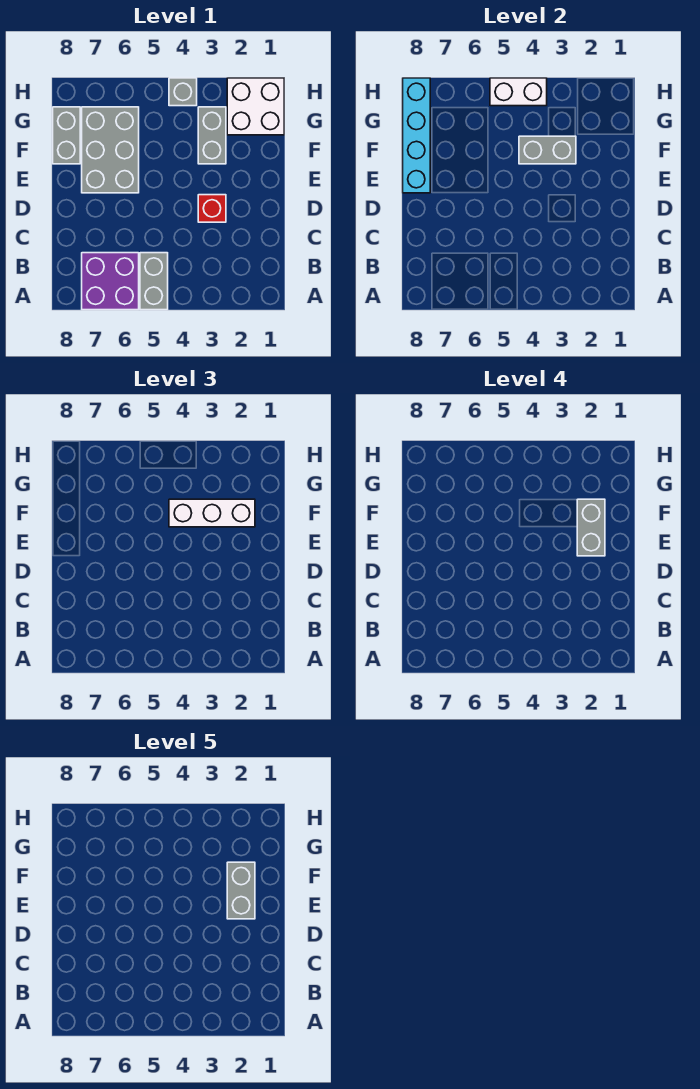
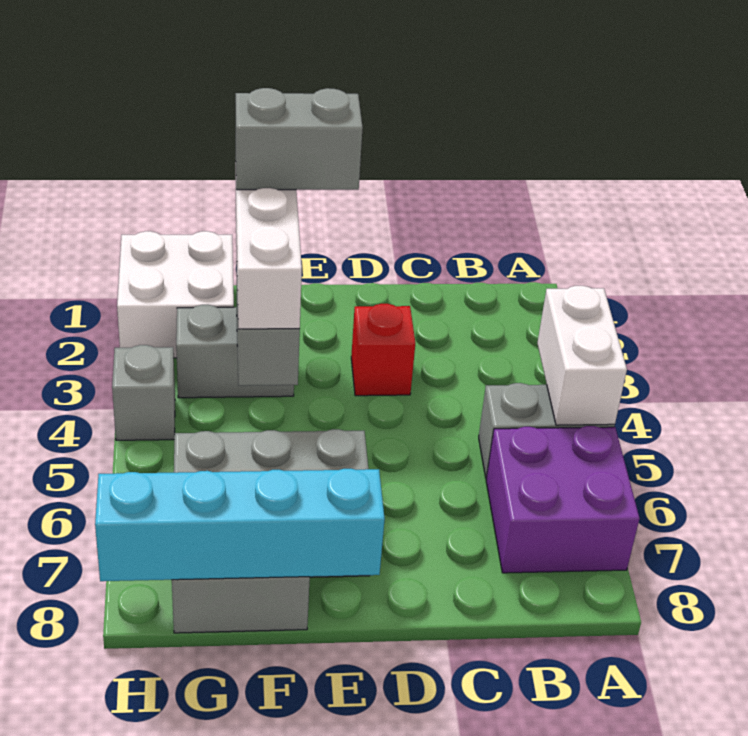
grey 1x2 brick [227,862,255,919] -> none
white 1x2 brick [490,78,547,106] -> white 1x2 brick moved to [537,286,627,425]

